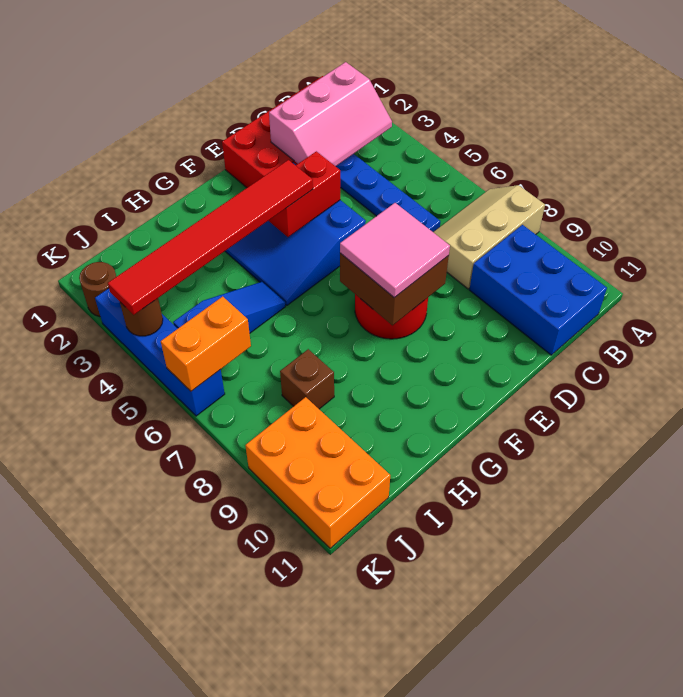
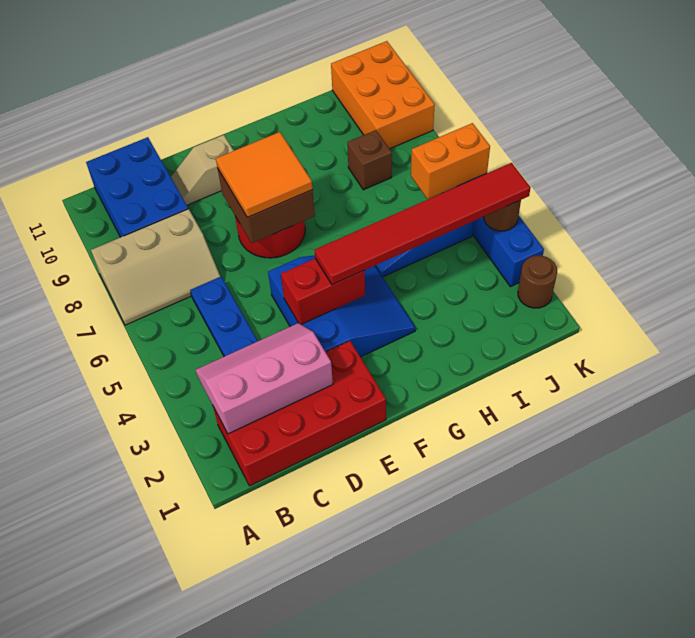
none -> tan 1x2 slope [171,135,234,205]
pink 2x2 tile [340,203,450,298] -> orange 2x2 tile [216,132,312,217]

